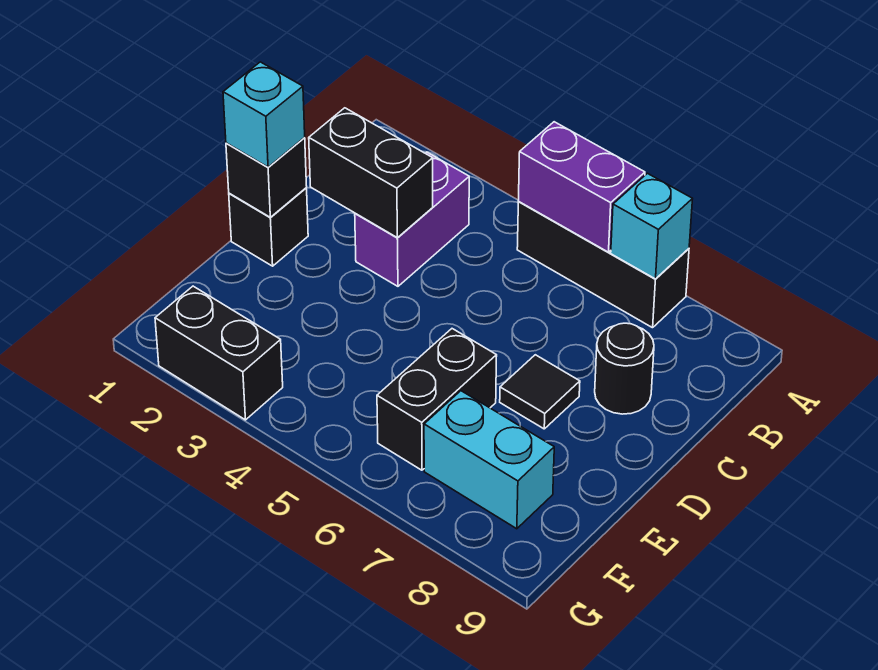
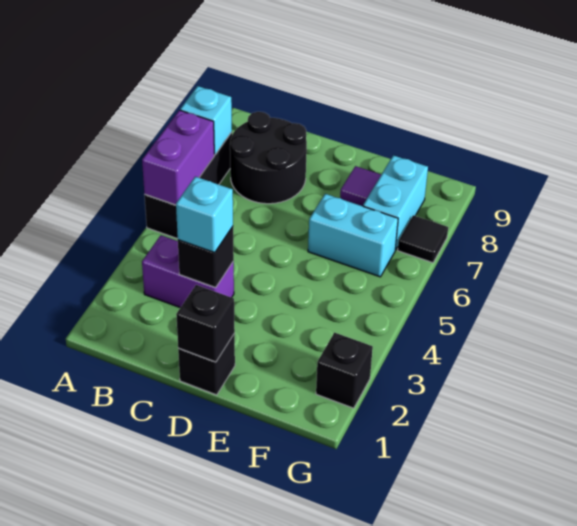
black 1x2 brick [309,108,433,238] -> black 1x1 brick [178,227,234,288]
black 1x1 round brick [595,323,654,414] -> black 2x2 round brick [230,112,307,204]
cyan 1x1 brick [223,62,305,167] -> cyan 1x1 brick moved to [176,177,233,253]
black 1x1 tile [500,355,580,429] -> black 1x1 tile moved to [398,215,448,263]
black 1x2 brick [377,329,497,470] -> cyan 1x2 brick [308,194,398,277]
none -> purple 1x1 tile [340,166,381,206]
black 1x2 brick [155,286,283,420] -> black 1x1 brick [316,333,373,408]

